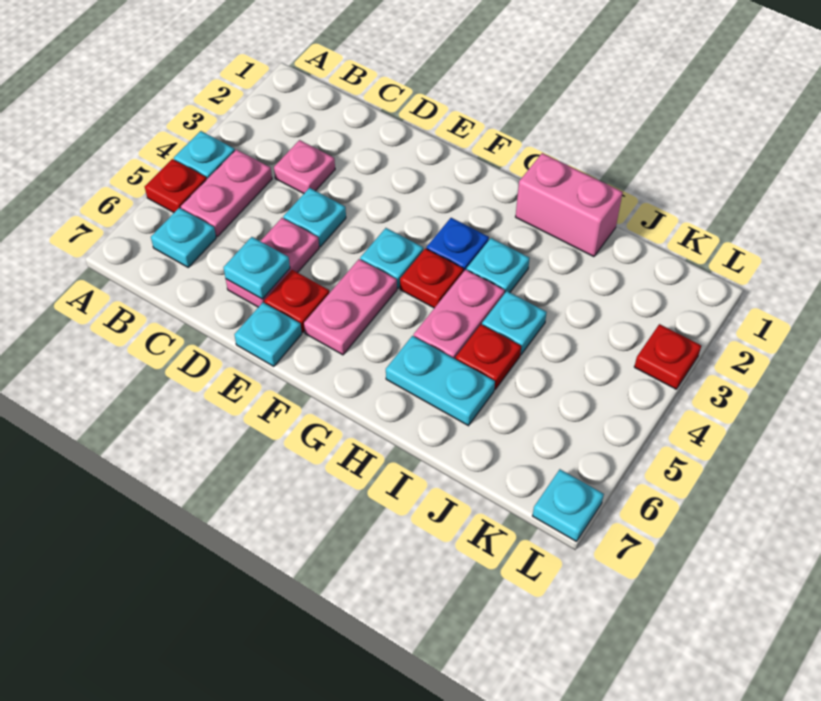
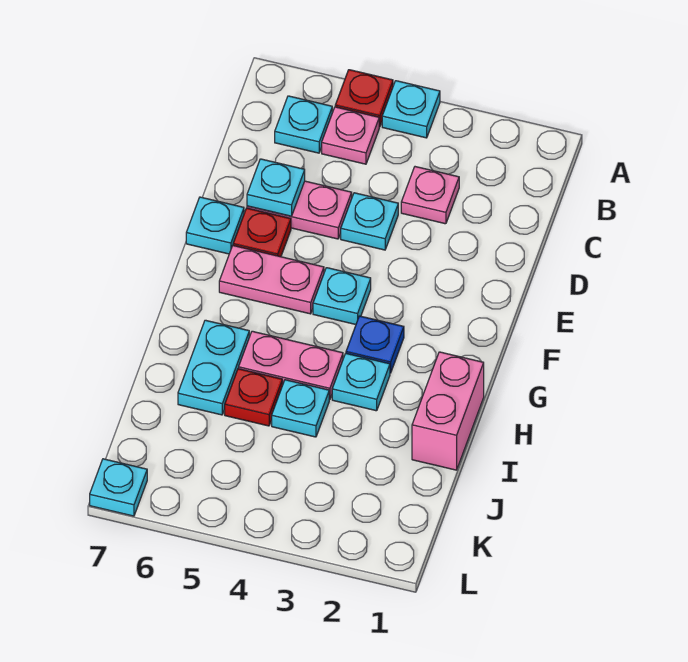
pink 1x2 plate [181,150,272,237] -> pink 1x1 plate [322,107,379,164]
red 1x1 plate [400,248,464,308] -> none
red 1x1 plate [634,324,701,389] -> none

